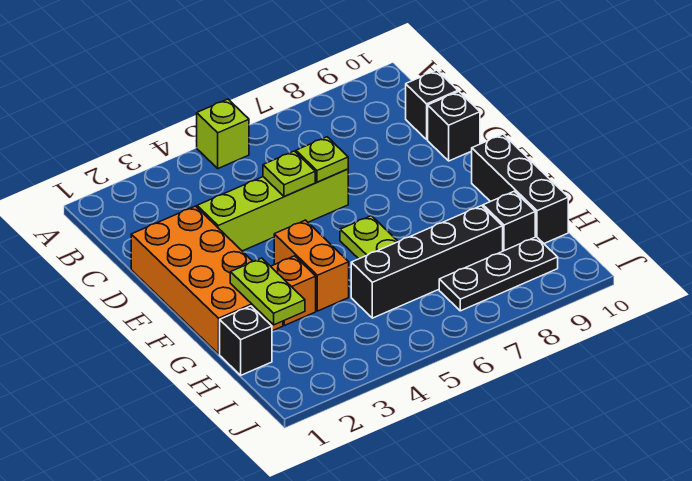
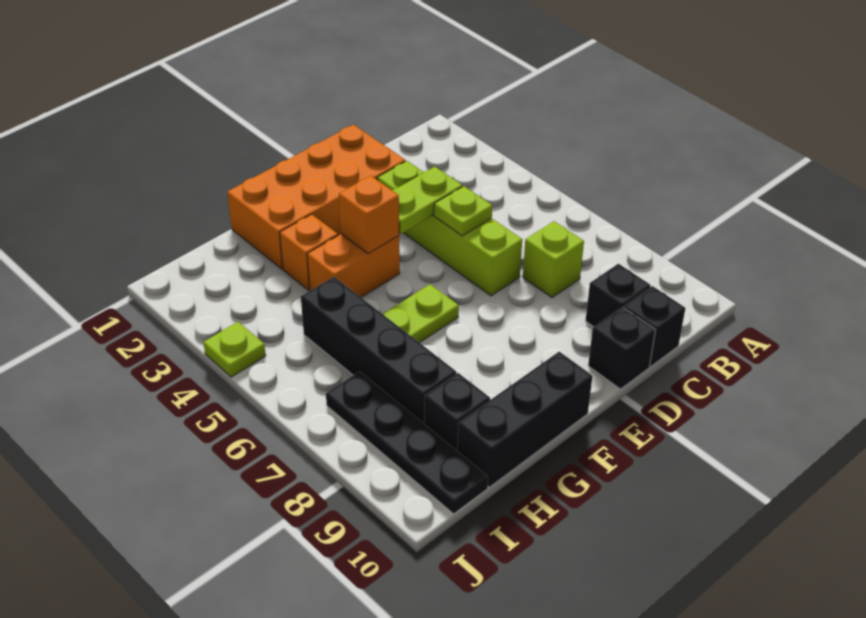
lime 1x1 brick [197,99,249,168] -> lime 1x1 brick moved to [523,221,584,298]
lime 1x1 plate [296,137,348,182] -> lime 1x1 plate moved to [203,322,266,377]
none -> orange 1x1 brick [339,176,399,254]
lime 1x2 plate [230,258,305,325] -> lime 1x2 plate moved to [392,167,462,234]
black 1x1 brick [220,306,272,375] -> black 1x1 brick moved to [585,264,650,327]
black 1x3 plate [439,237,558,311] -> black 1x4 plate [326,371,488,514]

